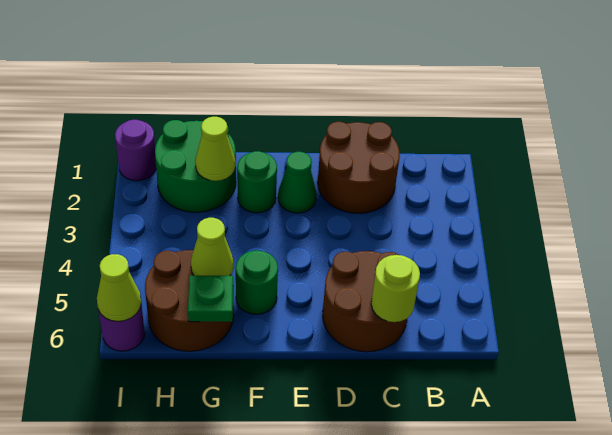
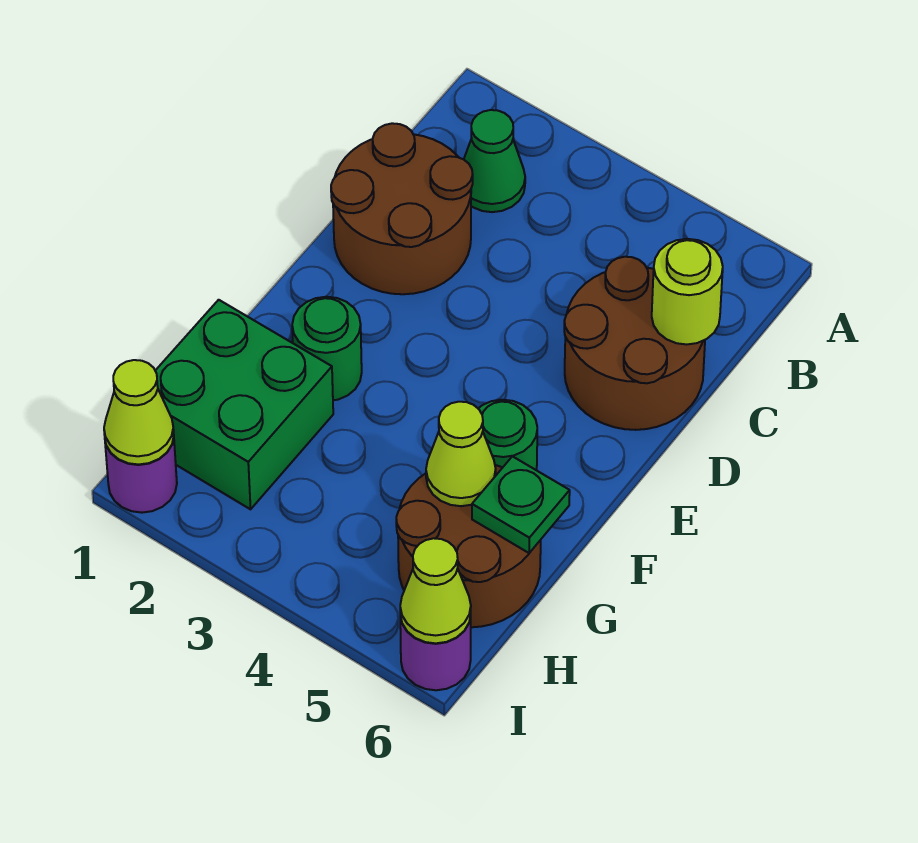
green 1x1 cone [278,152,317,213] -> green 1x1 cone moved to [464,110,525,212]
green 2x2 round brick [155,120,236,212] -> green 2x2 brick [155,300,333,509]
lime 1x1 cone [195,117,235,181] -> lime 1x1 cone moved to [104,360,174,465]

